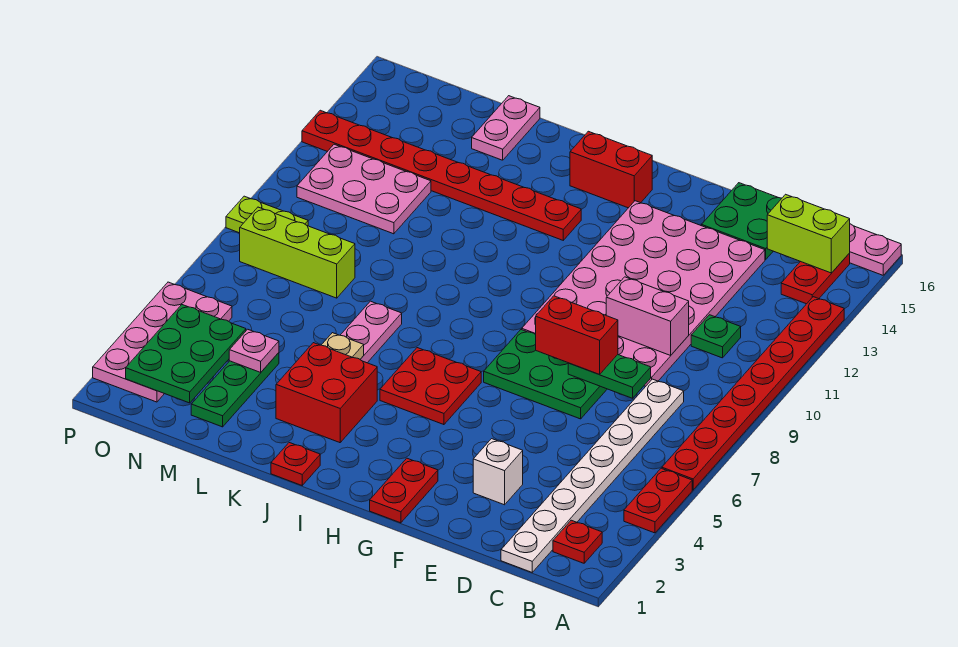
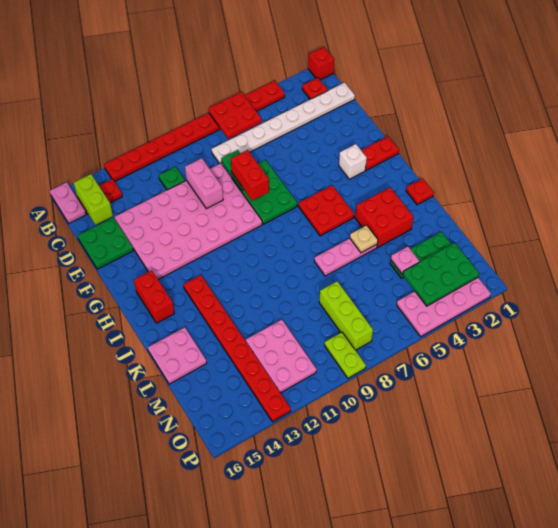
none -> red 1x1 brick [308,47,334,80]
none -> red 2x2 plate [208,92,261,139]
white 1x1 brick [473,439,523,505] -> white 1x1 brick moved to [339,144,367,179]
pink 1x2 plate [472,96,540,160] -> pink 2x2 plate [148,327,207,384]

